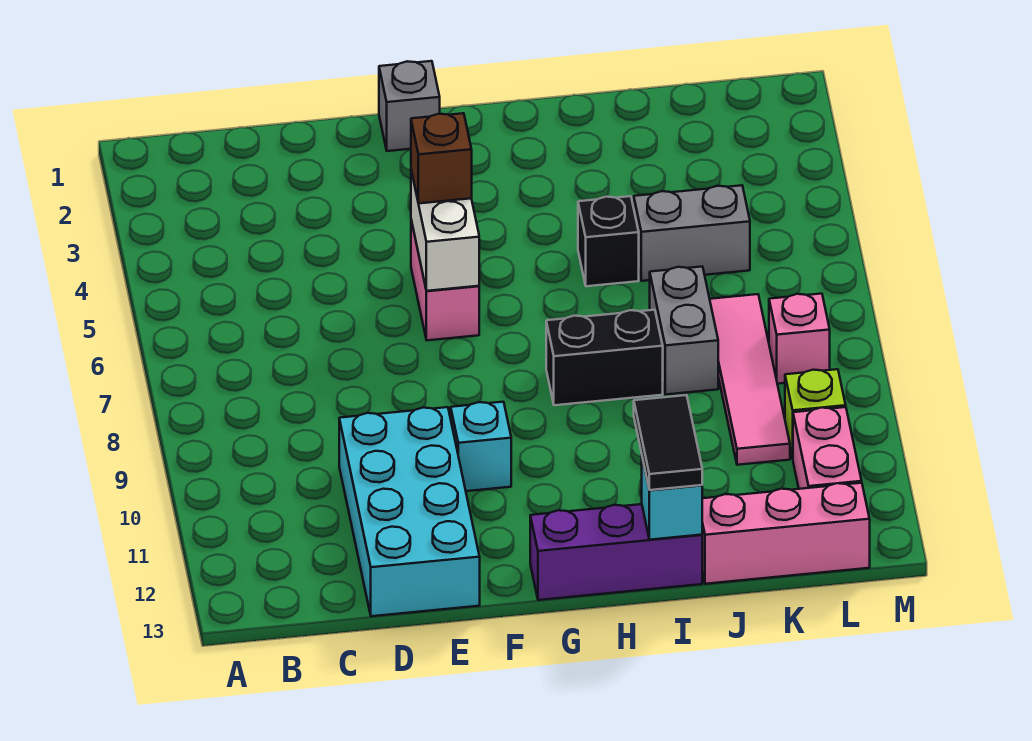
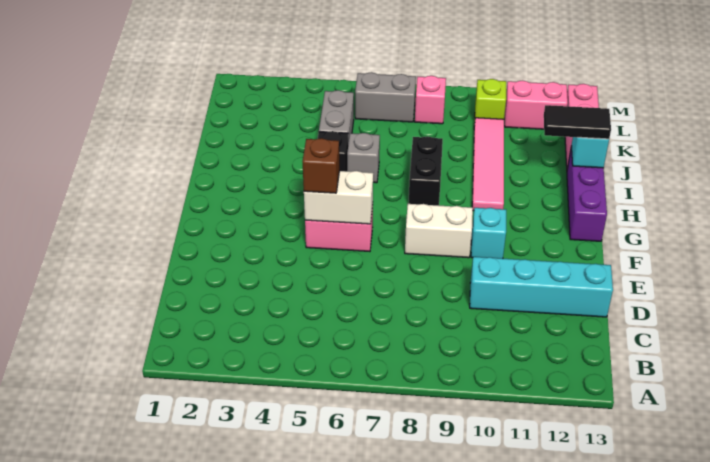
cyan 2x4 brick [339,407,480,616] -> cyan 1x4 brick [470,257,613,317]
grey 1x1 brick [379,61,440,151] -> grey 1x1 brick moved to [347,133,380,183]
none -> white 1x2 brick [405,204,473,258]
grey 1x2 brick [650,267,718,394] -> grey 1x2 brick moved to [355,72,416,122]
pink 1x4 tile [710,294,790,465] -> pink 1x4 tile turned to [472,118,504,211]

